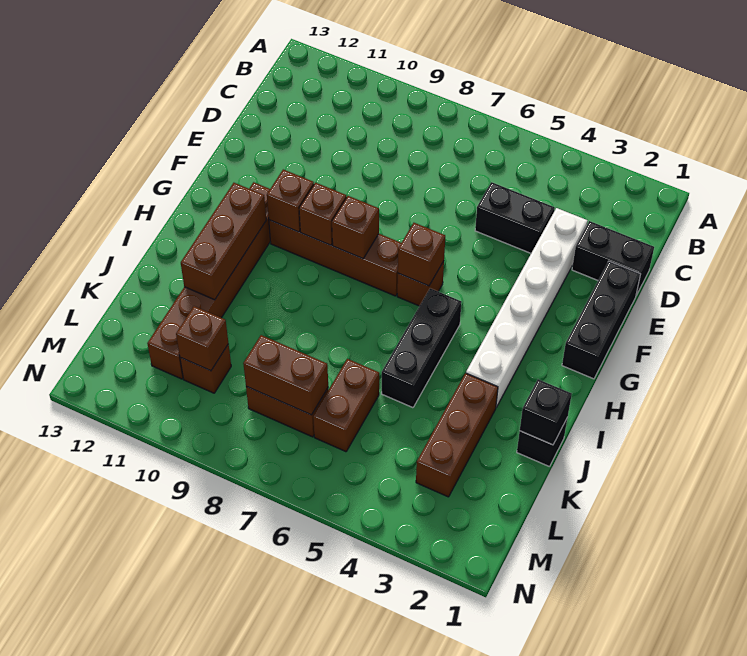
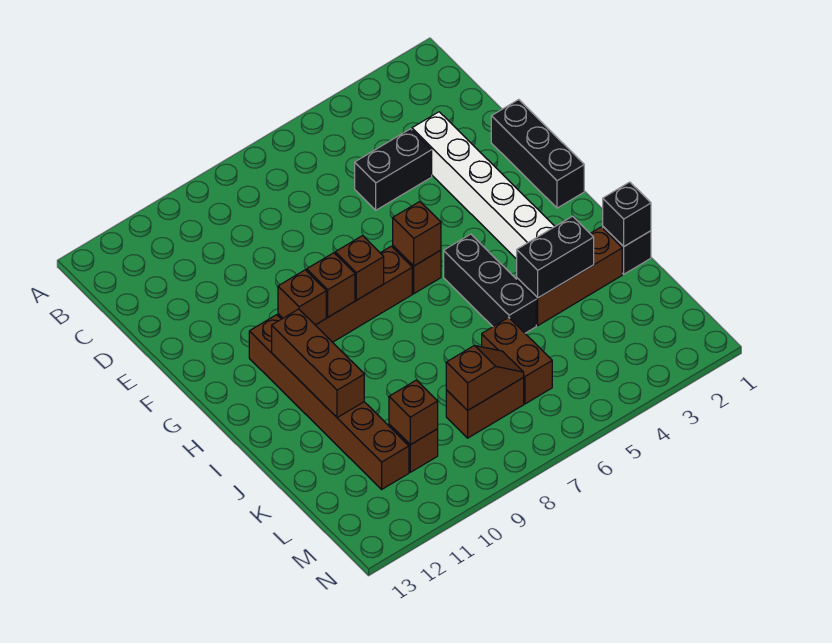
black 1x2 brick [572,221,654,295] -> black 1x2 brick moved to [517,216,594,298]
brown 1x3 brick [416,373,498,497] -> brown 1x3 brick turned to [517,227,622,325]
brown 1x2 brick [243,335,328,415] -> brown 1x2 slope [446,345,524,411]

